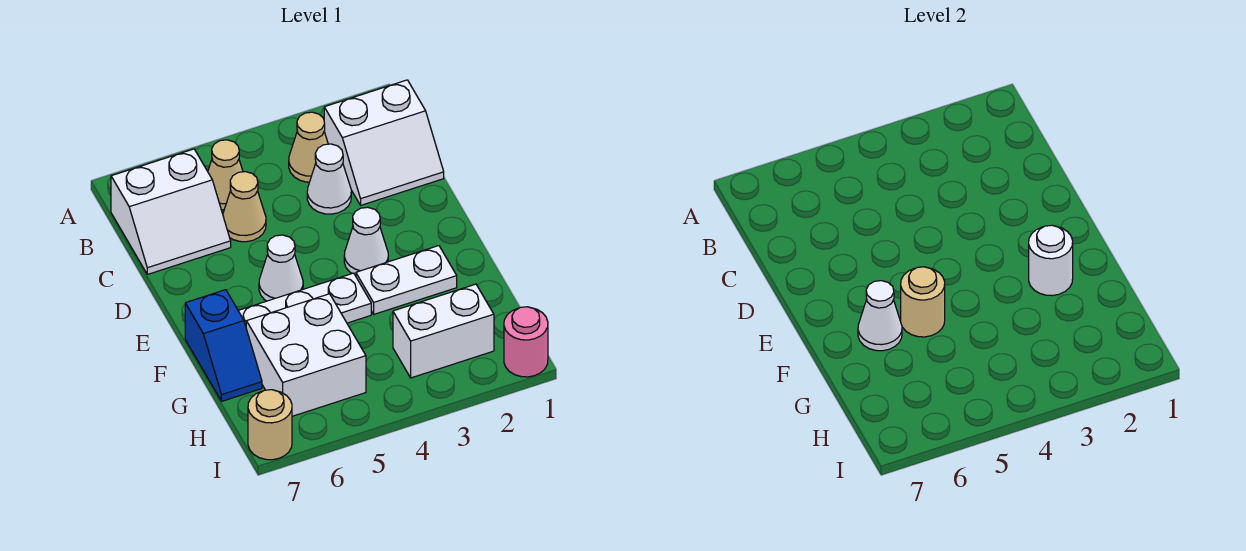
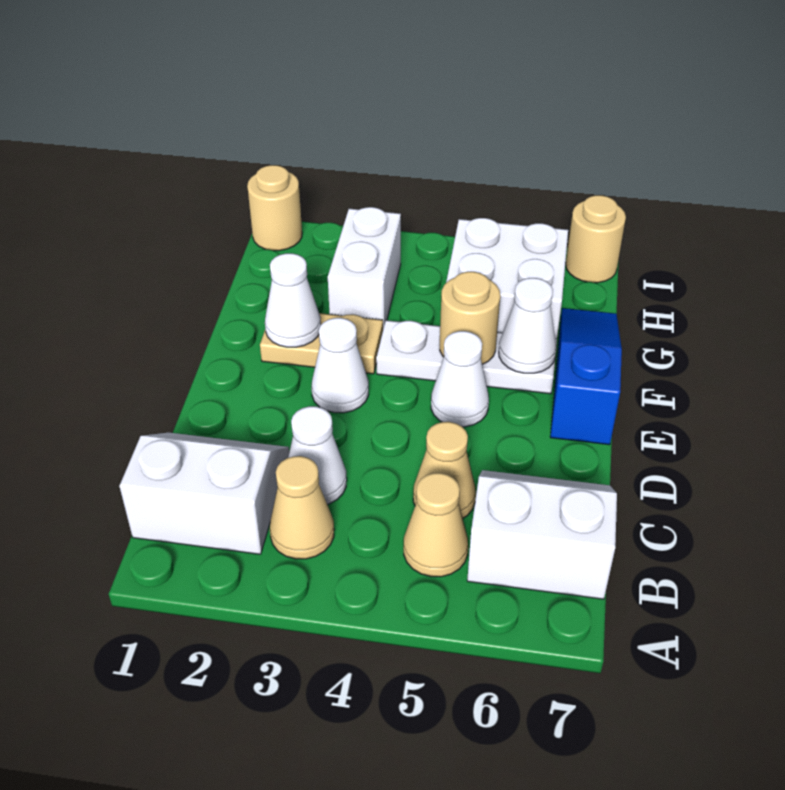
white 1x2 plate [356,246,457,314] -> tan 1x2 plate [260,313,383,374]
white 1x1 round brick [1029,225,1073,296] -> white 1x1 cone [265,253,321,347]
blue 1x2 slope [185,290,262,401] -> blue 1x3 slope [550,308,622,445]
white 1x2 brick [393,284,494,378] -> white 1x2 brick turned to [328,207,401,329]
pink 1x1 round brick [504,307,548,377] -> tan 1x1 round brick [247,165,302,251]

